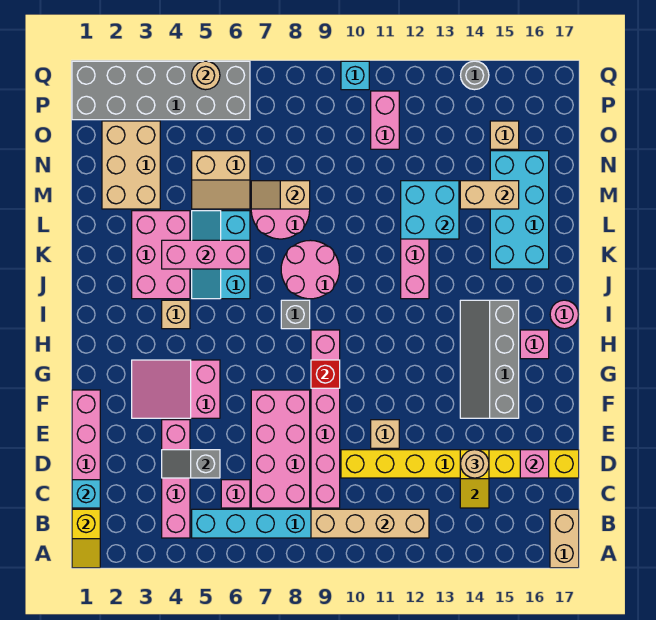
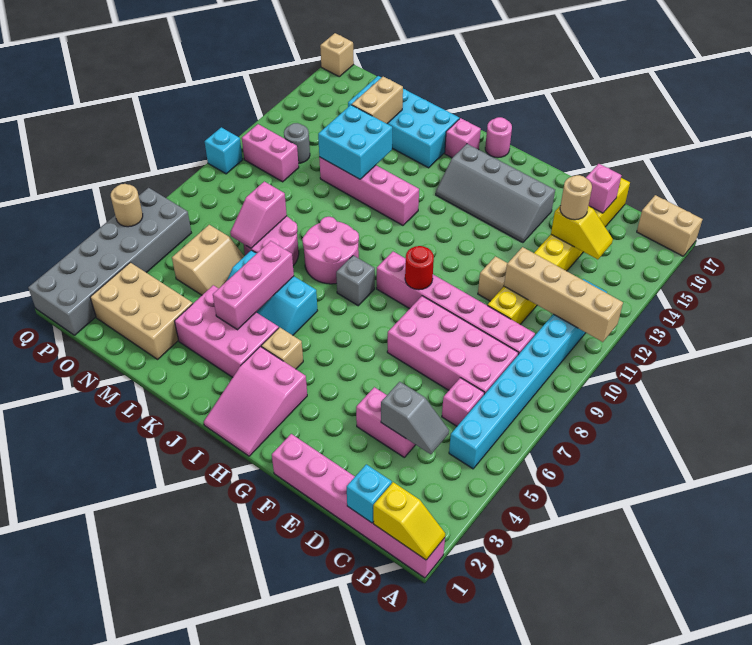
pink 1x4 brick [162,420,190,538] -> pink 1x2 brick [356,387,415,457]
tan 1x4 brick [311,509,429,538] -> tan 1x4 brick turned to [504,247,623,342]
grey 1x2 slope [162,450,220,478] -> grey 1x2 slope turned to [381,382,449,454]
pink 2x3 slope [132,360,220,418] -> pink 2x3 slope moved to [204,346,307,456]
red 1x1 brick [311,360,340,388] -> red 1x1 round brick [405,246,434,290]
pink 1x1 brick [520,330,549,359] -> pink 1x1 brick moved to [445,118,481,158]
tan 1x2 slope [251,181,310,209] -> pink 1x2 slope [230,181,287,248]
tan 1x1 brick [490,121,519,149] -> tan 1x1 brick moved to [320,33,354,77]
grey 1x1 round brick [461,61,489,90] -> grey 1x1 round brick moved to [284,123,310,163]

